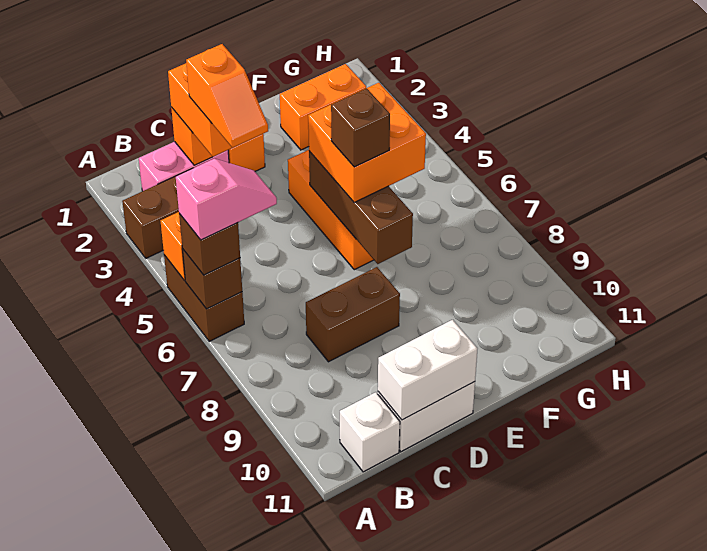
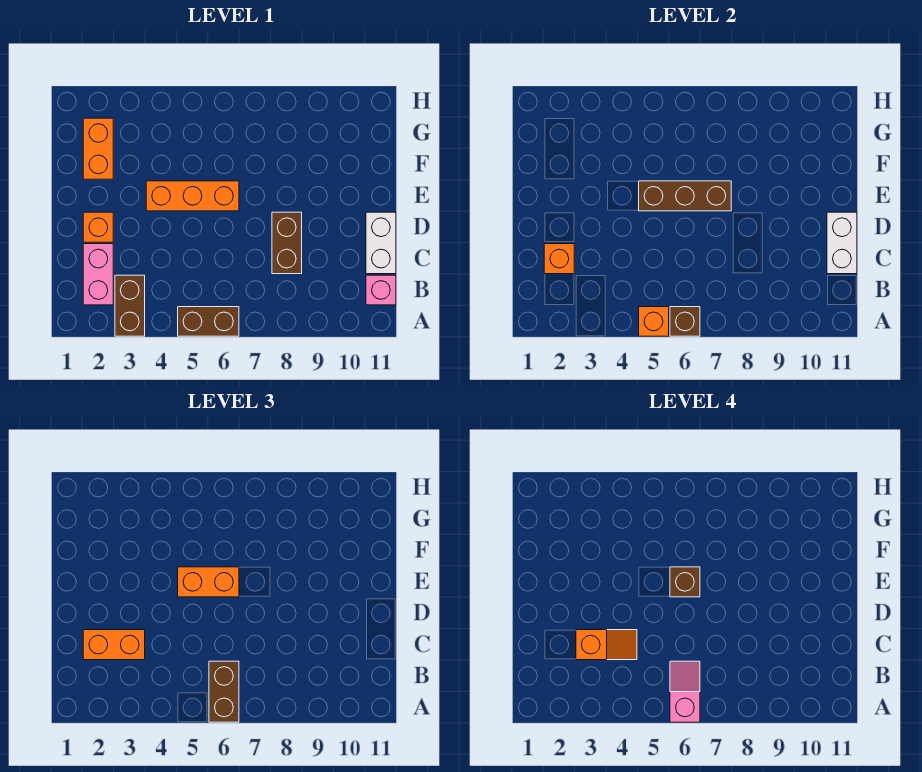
brown 1x1 brick [179,214,240,275] -> brown 1x2 brick [209,661,239,722]
white 1x1 brick [340,392,400,472] -> pink 1x1 brick [366,275,396,305]
orange 2x2 brick [308,83,426,202] -> orange 1x2 brick [178,567,239,597]

